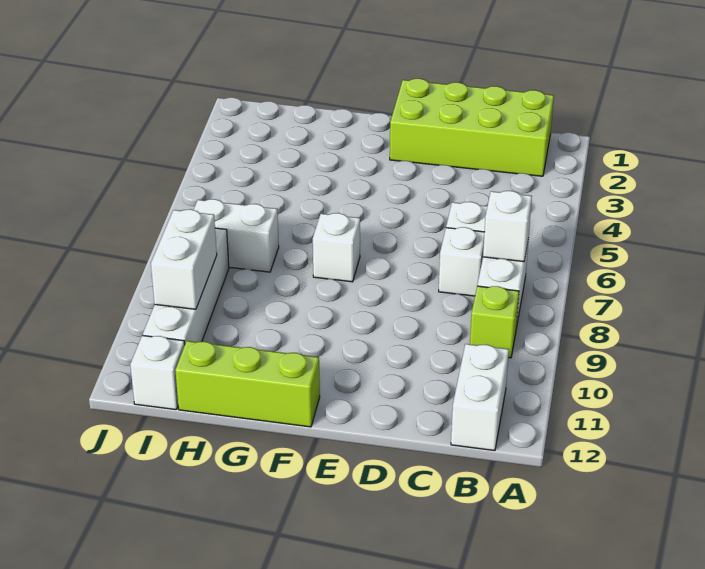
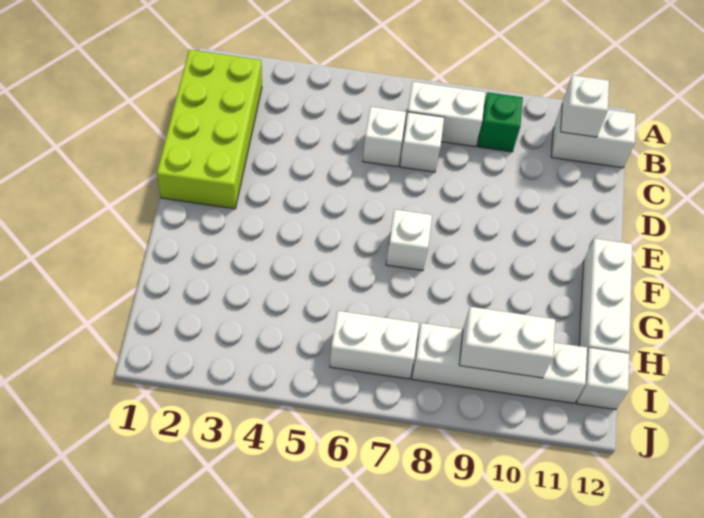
white 1x1 brick [483,191,532,262] -> white 1x1 brick moved to [561,75,609,137]
lime 1x1 brick [470,286,519,358] -> green 1x1 brick [478,92,523,152]
lime 1x3 brick [175,341,320,427] -> white 1x3 brick [579,238,632,353]
white 1x2 brick [194,199,279,272] -> white 1x2 brick turned to [330,311,419,379]

